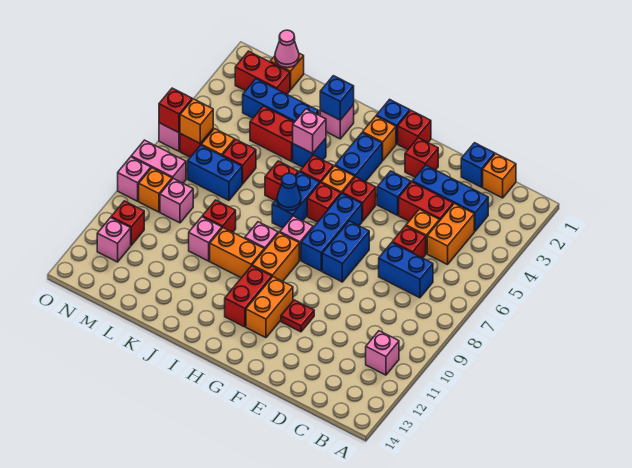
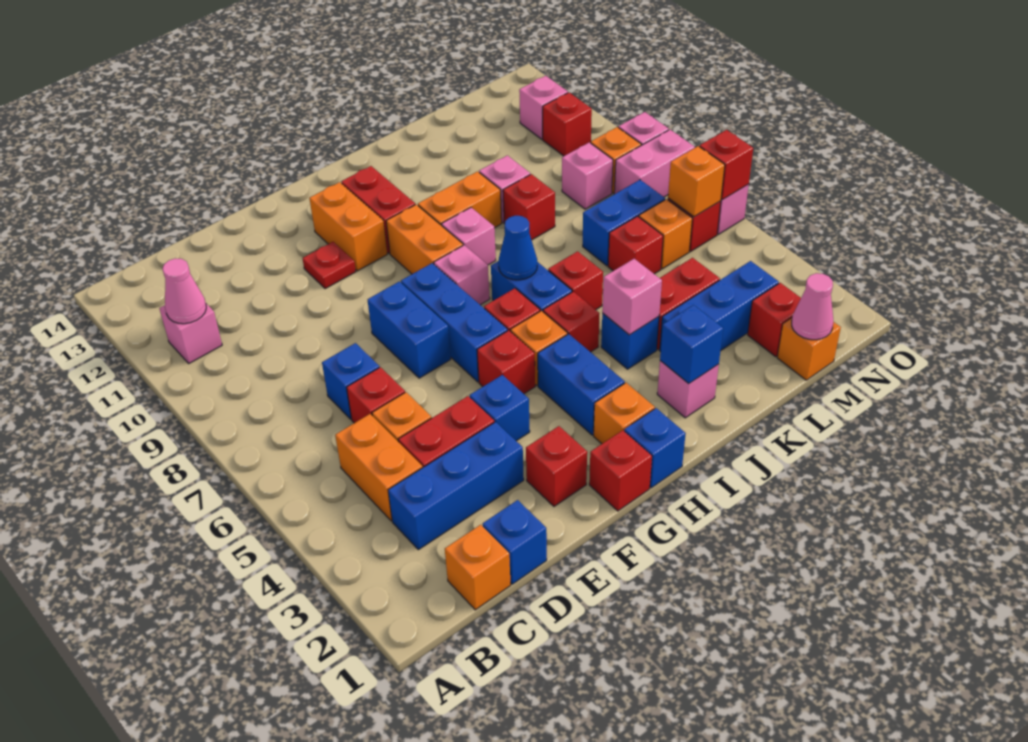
none -> pink 1x1 cone [162,258,206,324]
blue 1x2 brick [379,243,433,298] -> blue 1x1 brick [322,343,379,419]
red 1x2 brick [235,51,290,94] -> red 1x1 brick [748,283,801,357]

